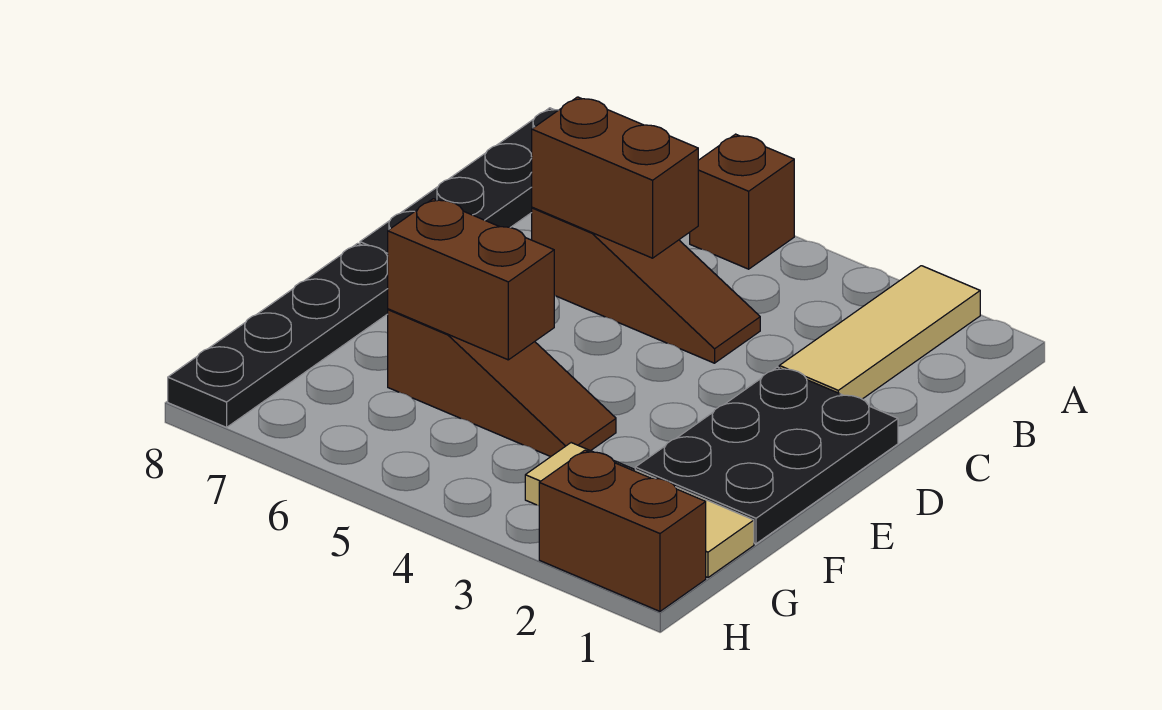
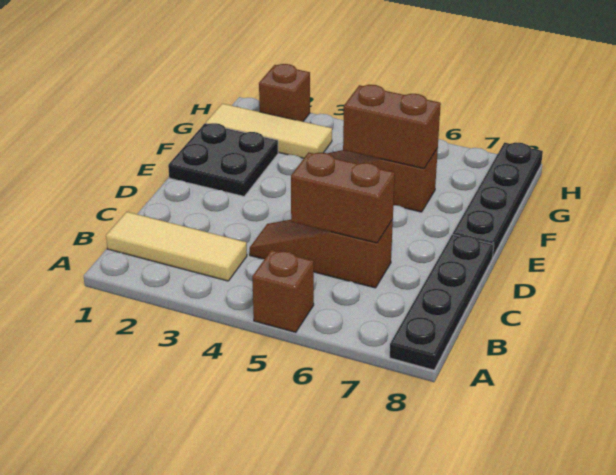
tan 1x3 tile [779,266,980,399] -> tan 1x3 tile turned to [106,212,247,281]
black 2x3 plate [635,367,898,544] -> black 2x2 plate [168,123,278,196]
brown 1x2 brick [539,450,706,611] -> brown 1x1 brick [259,64,310,121]

